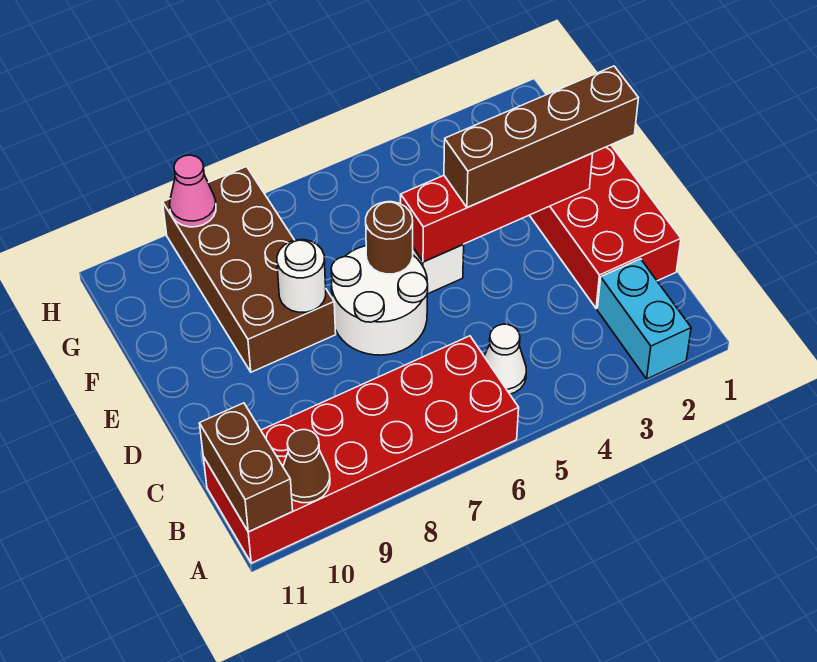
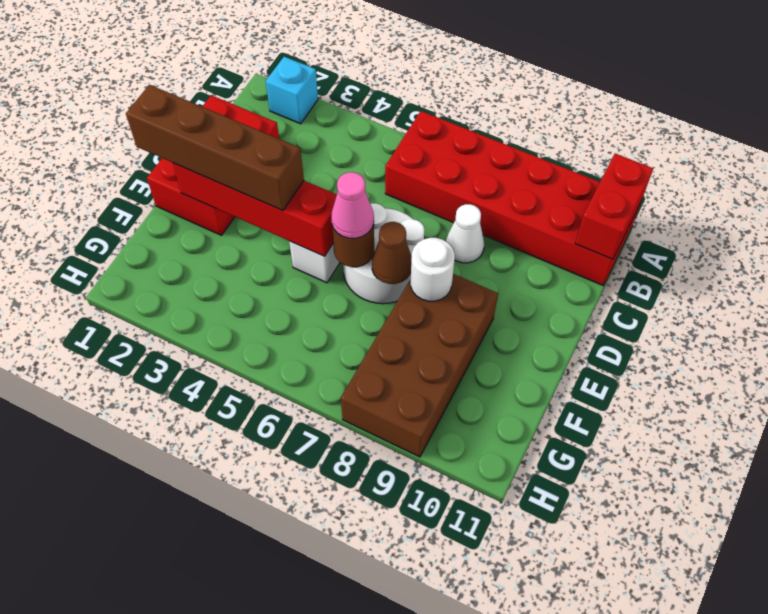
cyan 1x2 brick [597,259,691,379] -> cyan 1x1 brick [266,57,318,124]
brown 1x1 cone [283,430,330,503] -> brown 1x1 cone moved to [372,222,412,284]
brown 1x2 brick [199,403,293,532] -> red 1x2 brick [575,154,653,259]
white 1x1 cone [484,324,526,394] -> white 1x1 cone moved to [446,204,484,263]
pink 1x1 cone [170,155,216,227] -> pink 1x1 cone moved to [331,172,374,238]

